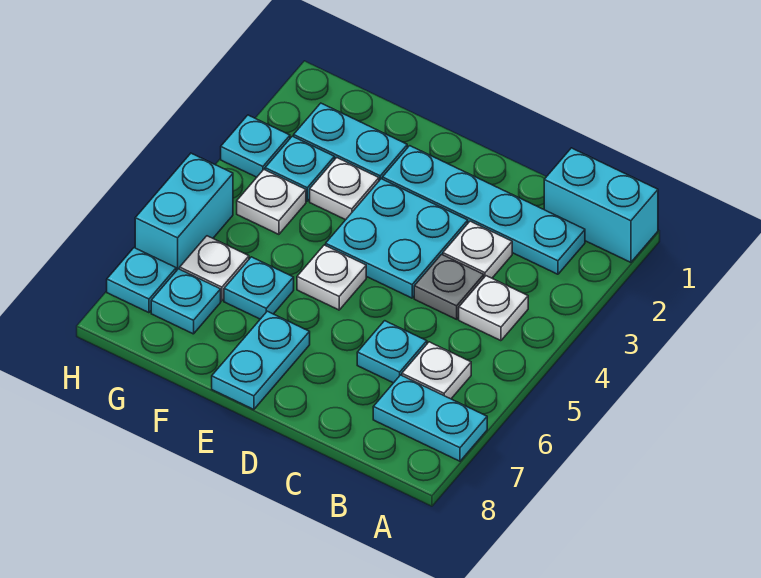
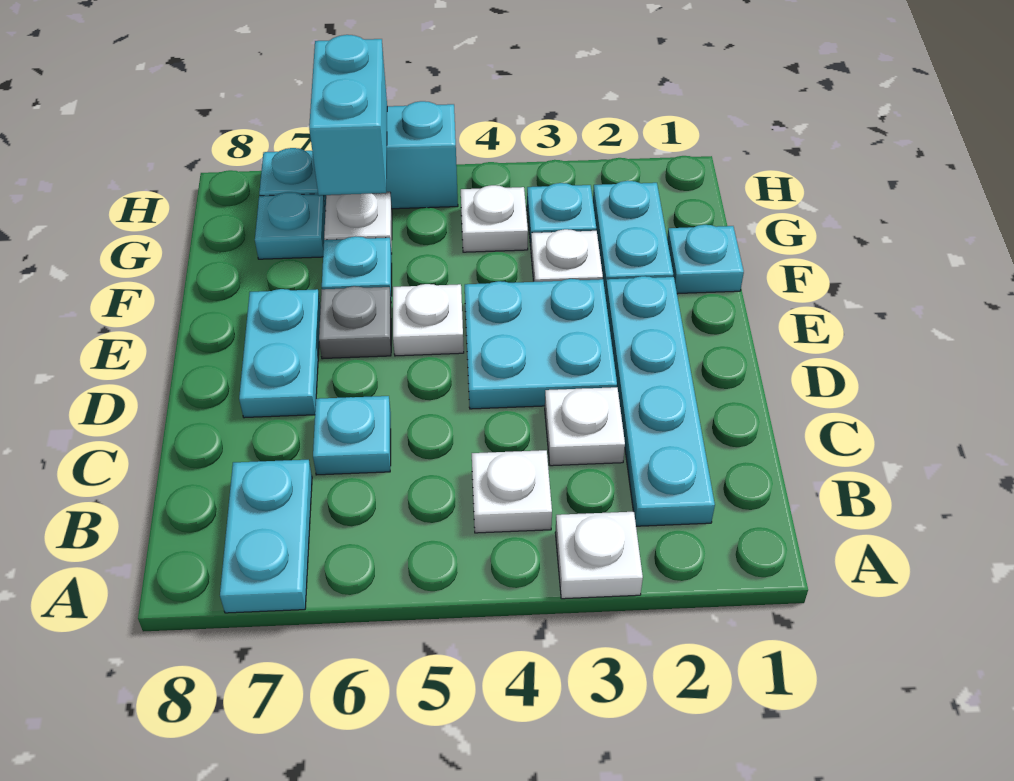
cyan 1x2 brick [544,148,658,262] -> cyan 1x2 brick moved to [309,35,387,195]
white 1x1 plate [402,342,471,399] -> white 1x1 plate moved to [555,512,643,599]
grey 1x1 plate [414,254,484,319] -> grey 1x1 plate moved to [319,286,391,359]
cyan 1x2 plate [212,311,310,410] -> cyan 1x2 plate turned to [239,289,321,418]
cyan 1x1 plate [221,115,290,177] -> cyan 1x1 plate moved to [667,225,744,294]

